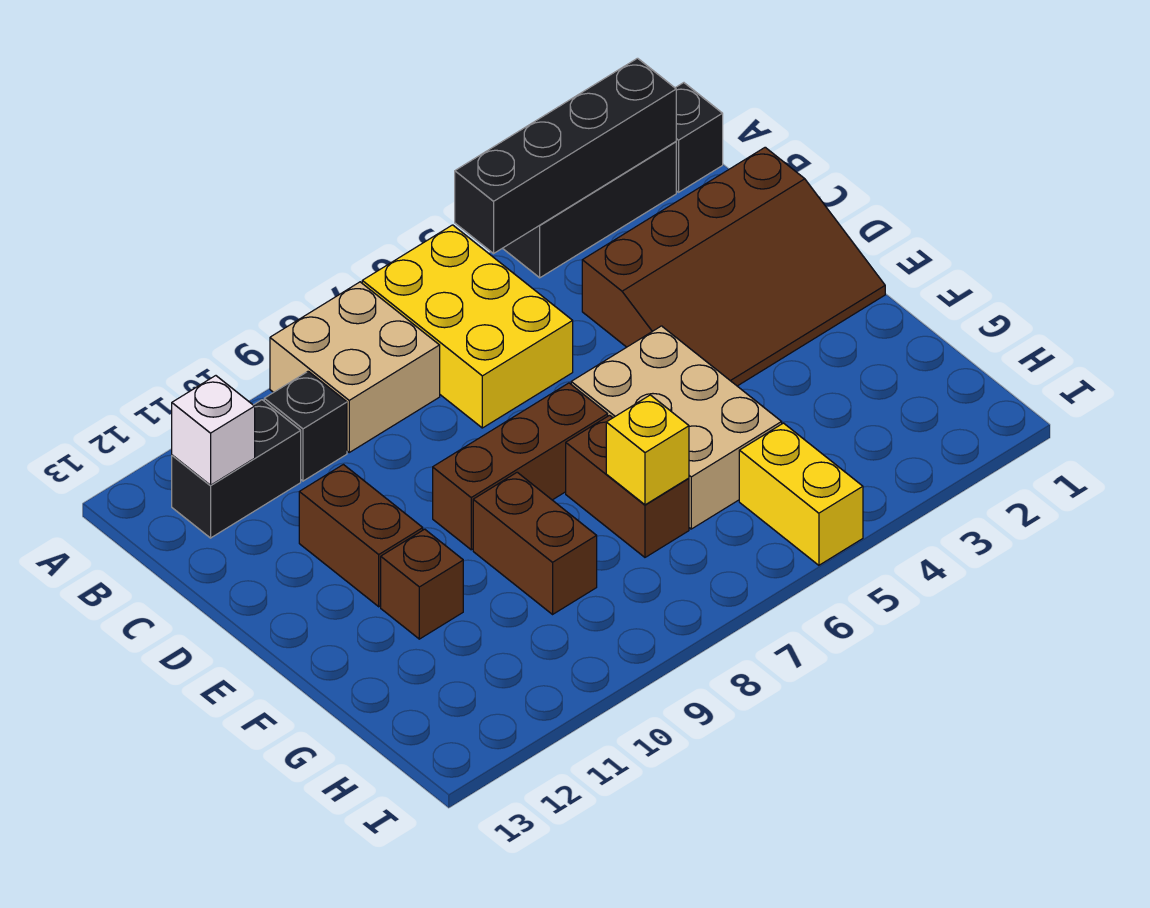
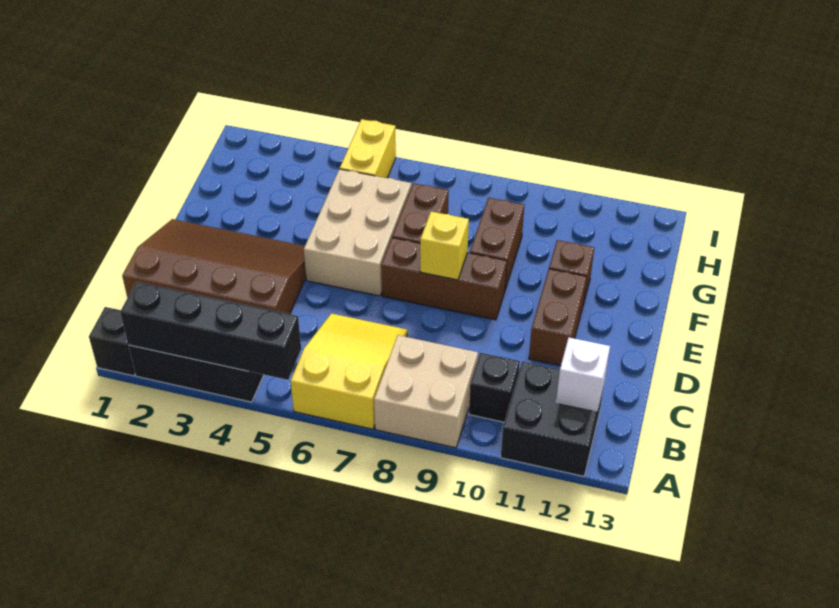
yellow 2x3 brick [362,225,573,428] -> yellow 2x3 slope [290,313,407,429]
black 1x2 brick [172,400,301,538] -> black 2x2 brick [501,361,604,476]
yellow 1x1 brick [606,395,689,505] -> yellow 1x1 brick moved to [420,212,469,280]

